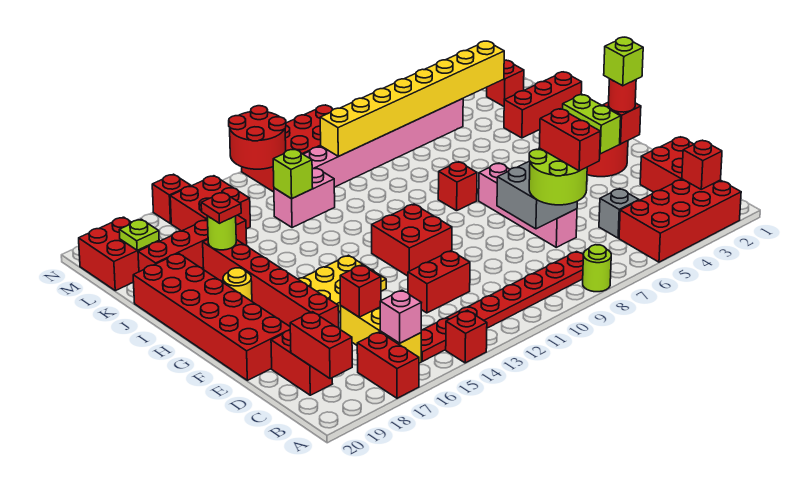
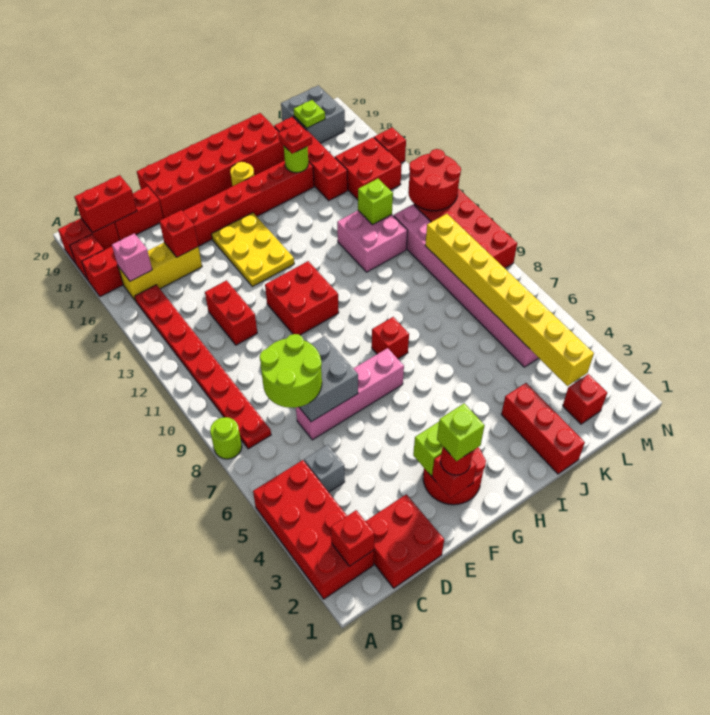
red 1x1 brick [446,310,487,363] -> red 1x1 brick moved to [70,234,103,280]
red 1x2 brick [539,109,600,171] -> red 1x2 brick moved to [58,218,120,264]
pink 1x2 brick [274,168,335,228] -> pink 2x2 brick [337,211,408,272]
red 2x2 brick [79,217,159,291] -> grey 2x2 brick [281,85,345,143]

